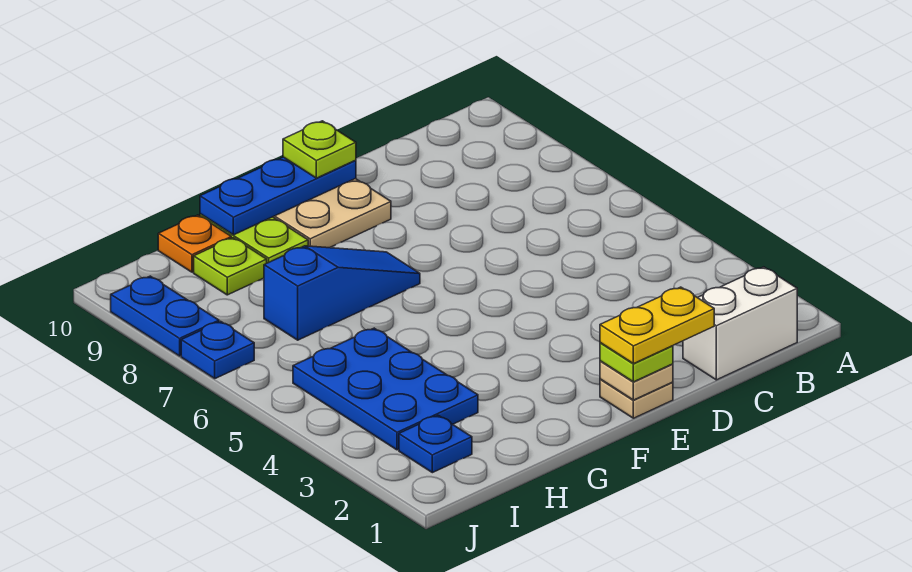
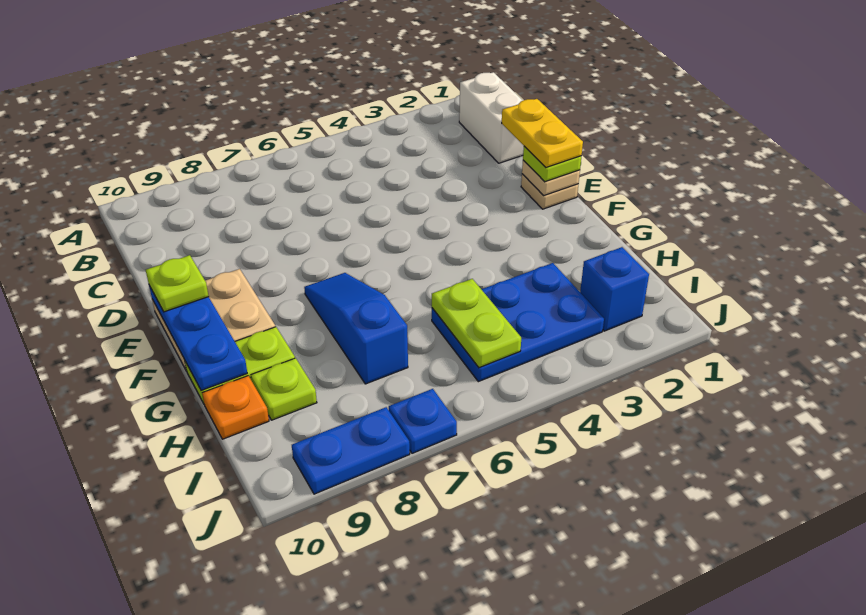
none -> lime 1x2 plate [432,279,521,368]
blue 1x1 plate [399,415,472,473] -> blue 1x1 brick [580,247,649,331]

